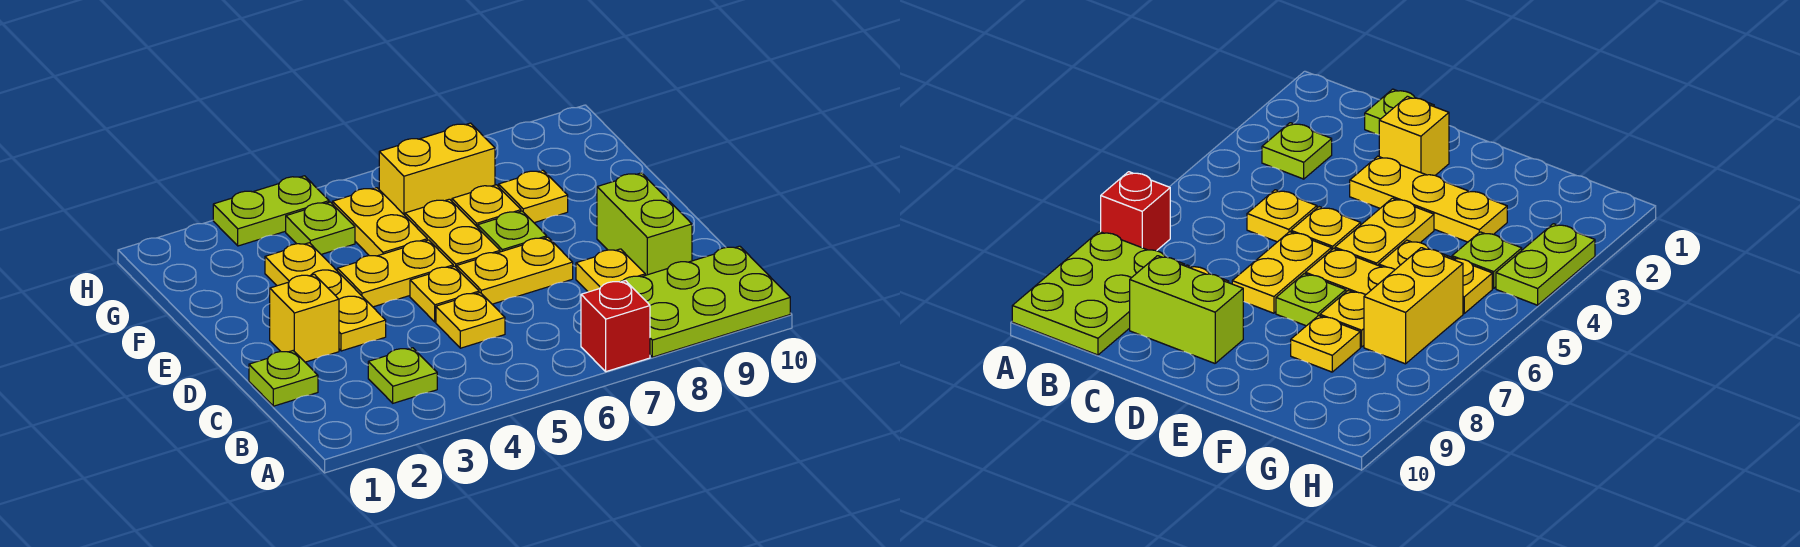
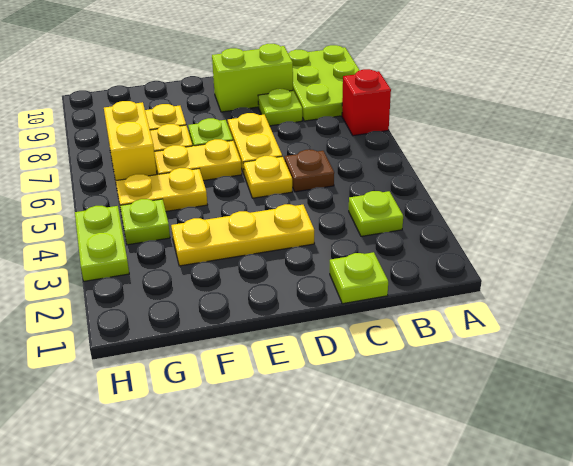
yellow 1x1 plate [436,293,505,348] -> brown 1x1 plate [285,150,334,192]
yellow 1x1 plate [576,249,645,292] -> lime 1x1 plate [258,89,302,126]
yellow 1x1 brick [270,274,339,362] -> none
yellow 1x2 plate [337,240,453,307] -> none

